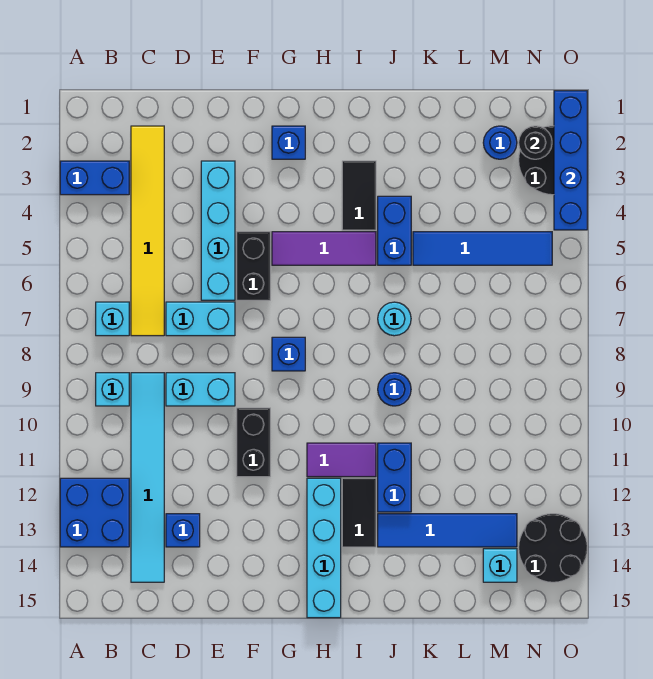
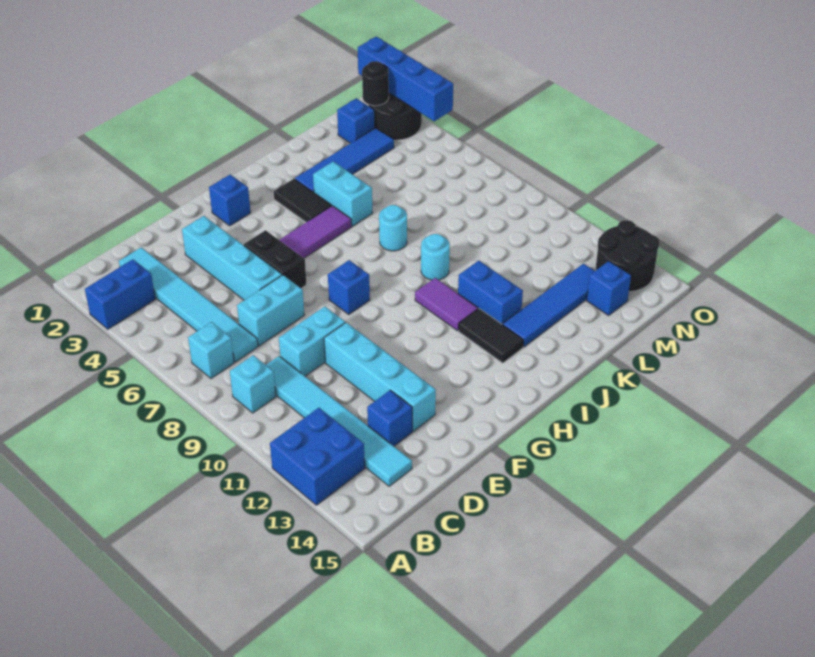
yellow 1x6 tile [131,126,164,336] -> cyan 1x6 tile [119,247,258,362]
black 1x2 brick [237,408,270,477] -> none
purple 1x2 tile [307,443,376,477] -> purple 1x2 tile turned to [415,278,478,331]
cyan 1x4 brick [307,478,341,618] -> cyan 1x4 brick moved to [324,322,436,431]
blue 1x2 brick [378,196,411,265] -> cyan 1x2 brick [313,162,372,226]
blue 1x1 round brick [378,373,411,406] -> cyan 1x1 round brick [421,234,450,280]
blue 1x4 tile [413,232,552,265] -> blue 1x4 tile moved to [295,128,394,192]
blue 1x1 round brick [483,126,517,159] -> blue 1x1 brick [337,98,375,143]
cyan 1x1 brick [483,549,517,582] -> blue 1x1 brick [587,261,631,315]

